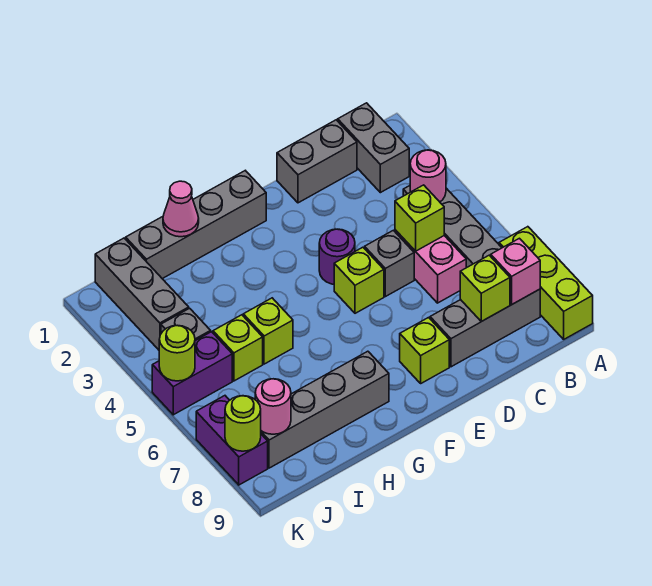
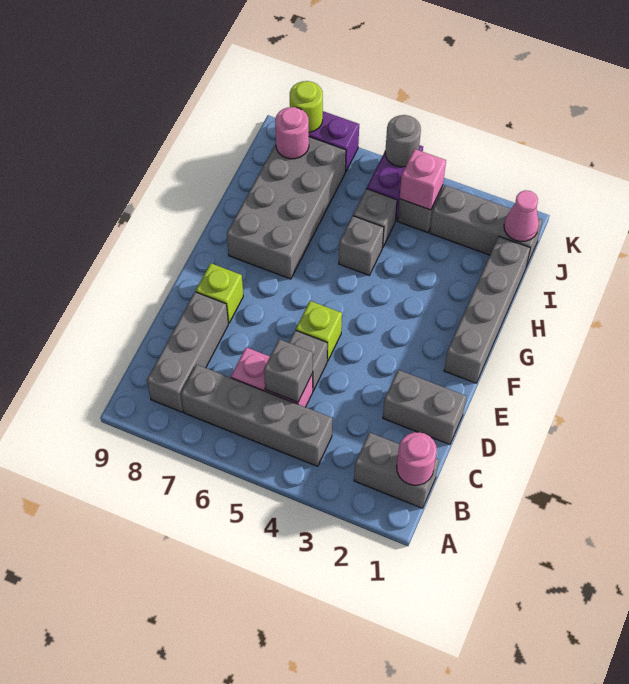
lime 1x3 brick [499,227,593,339] -> none
pink 1x1 round brick [410,150,446,202] -> pink 1x1 round brick moved to [397,432,437,485]
pink 1x1 brick [491,238,540,304] -> pink 1x1 brick moved to [400,149,446,210]
grey 1x2 brick [277,120,357,203] -> grey 1x2 brick turned to [383,370,466,444]
lime 1x1 brick [395,185,444,251] -> grey 1x1 brick [264,339,313,402]
lime 1x1 brick [460,255,510,322] -> none
purple 1x1 round brick [319,229,355,284] -> none
grey 1x4 brick [261,351,389,468] -> grey 2x4 brick [227,137,346,279]
pink 1x1 cone [163,181,199,237] -> pink 1x1 cone moved to [504,190,539,242]
lime 1x1 brick [243,298,293,364] -> grey 1x1 brick [339,216,384,275]
lime 1x1 brick [213,315,263,381] -> grey 1x1 brick [353,189,397,248]
lime 1x1 round brick [159,326,195,381] -> grey 1x1 round brick [385,115,421,167]

